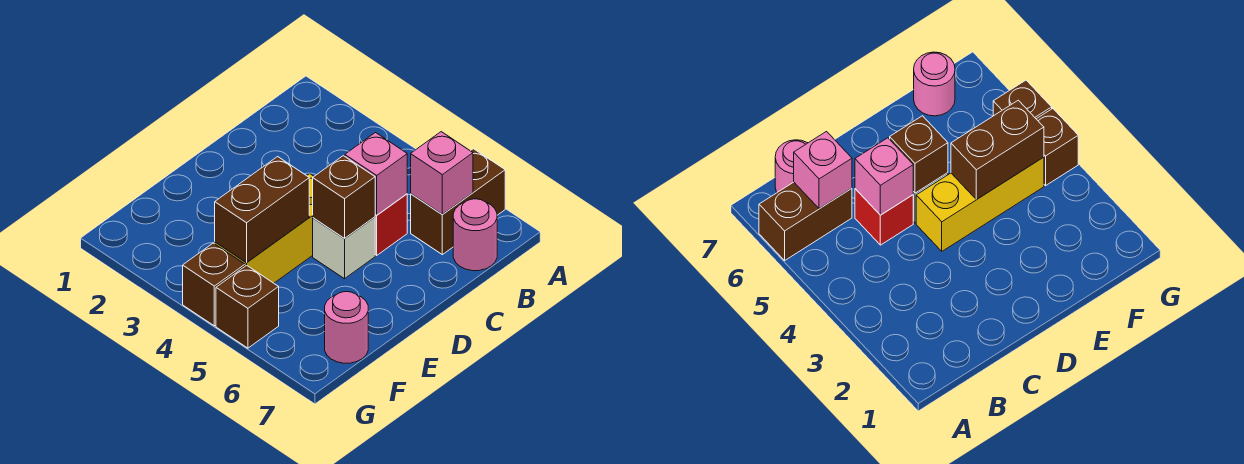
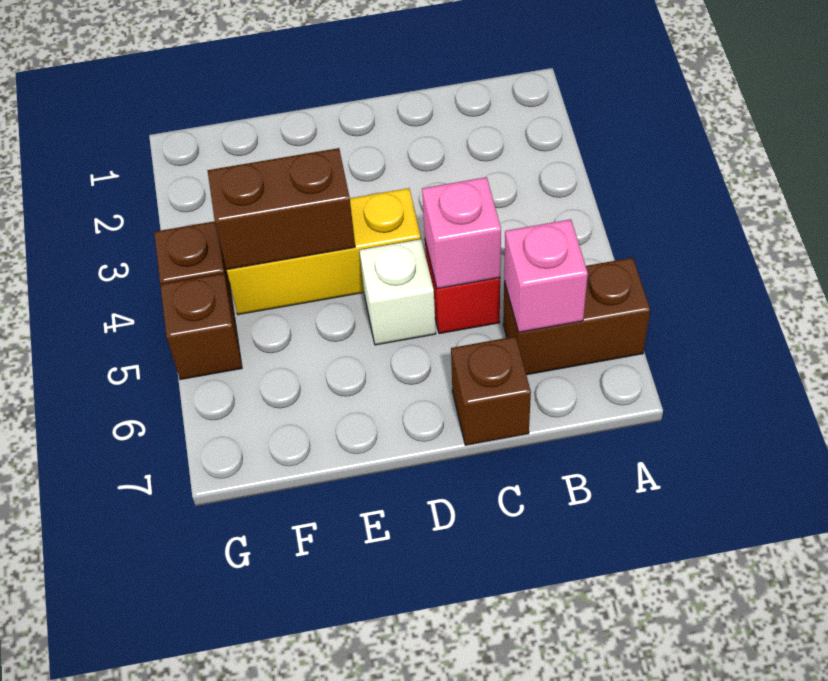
pink 1x1 round brick [453,199,497,271] -> none
brown 1x1 brick [313,156,375,239] -> brown 1x1 brick moved to [451,336,531,445]
pink 1x1 round brick [325,292,368,363] -> none

